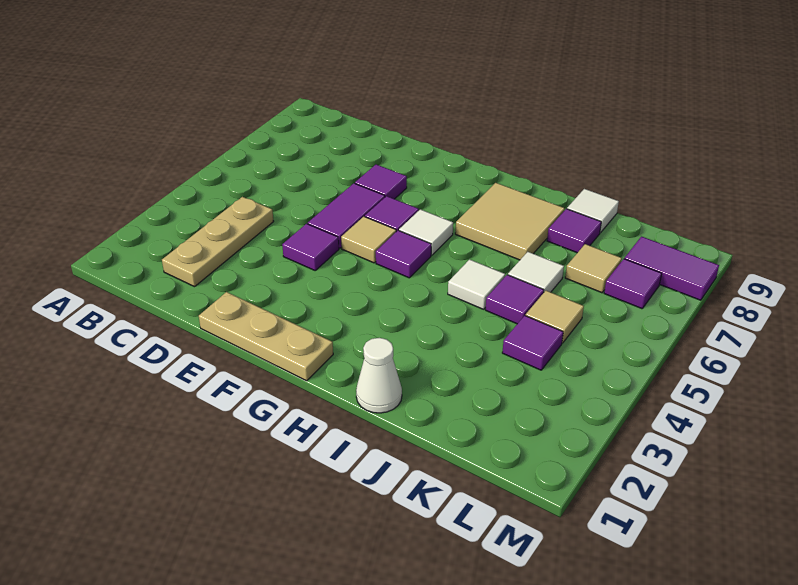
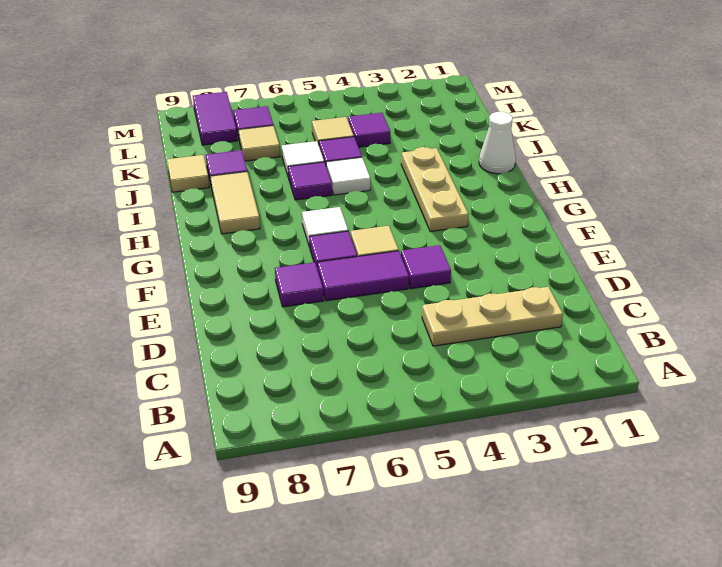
tan 1x3 plate [199,292,333,381] -> tan 1x3 plate moved to [401,147,468,232]
purple 1x1 tile [376,230,431,278] -> purple 1x1 tile moved to [288,162,332,200]
tan 2x2 tile [455,183,564,260] -> tan 1x2 tile [210,172,260,234]
white 1x1 tile [567,189,619,233] -> tan 1x1 tile [167,155,209,192]

